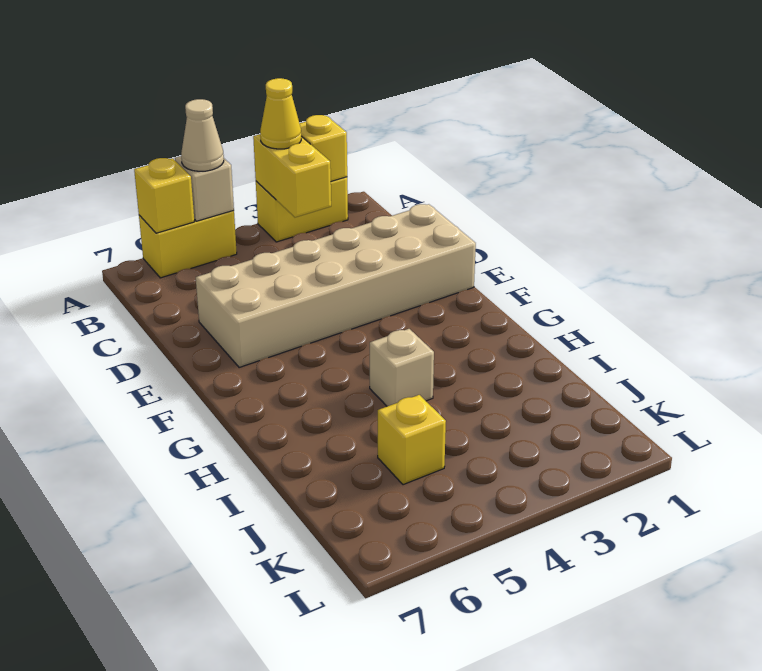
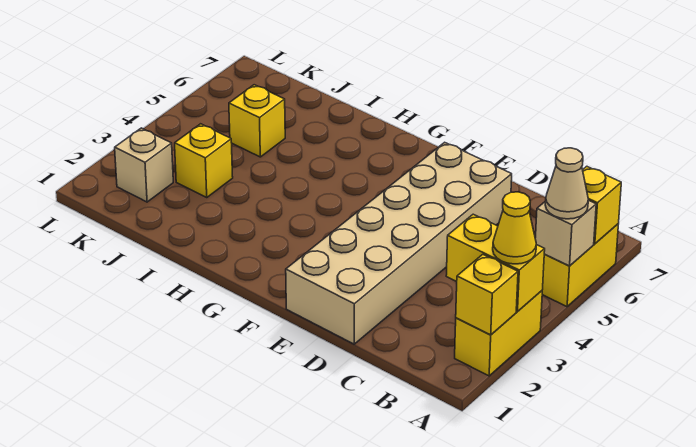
tan 1x1 brick [370,329,434,406] -> tan 1x1 brick moved to [115,128,173,202]
none -> yellow 1x1 brick [175,124,233,197]

